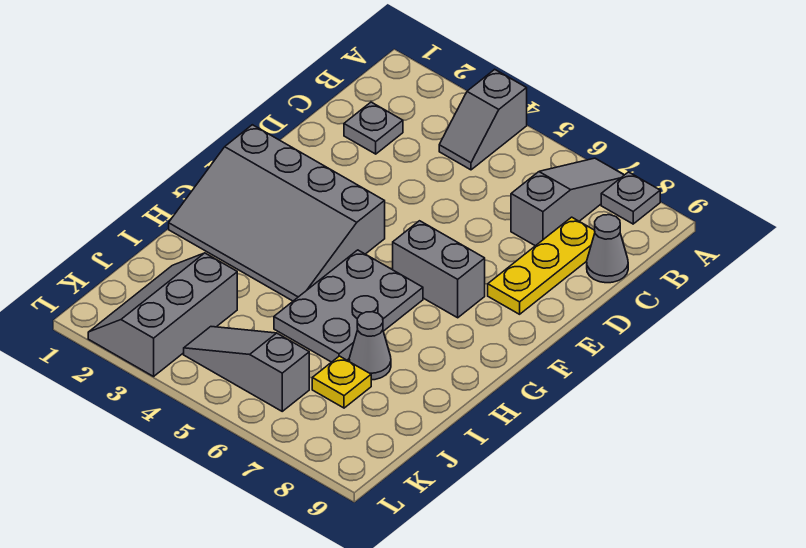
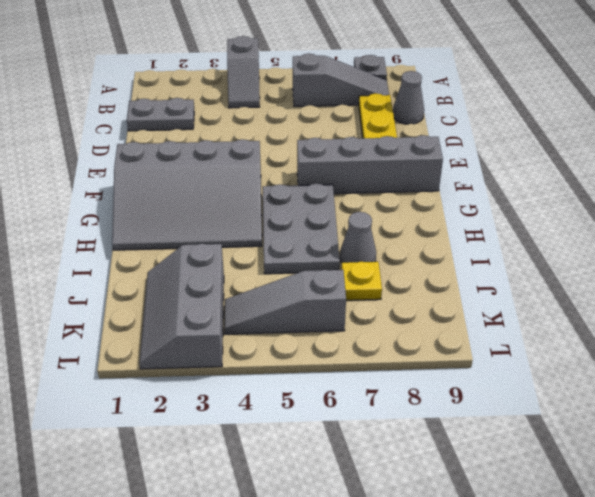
grey 1x3 slope [511,158,624,246] -> grey 1x3 slope turned to [293,54,389,106]
grey 1x1 plate [344,102,403,154] -> grey 1x2 plate [127,98,194,131]
grey 1x2 brick [393,221,485,318] -> grey 1x4 brick [297,135,443,194]

